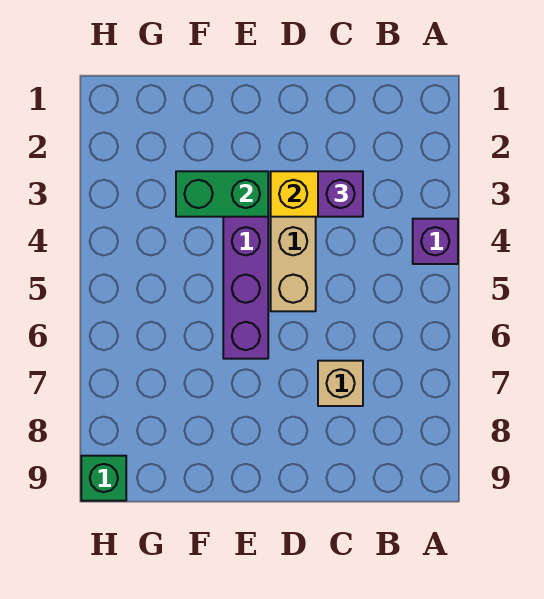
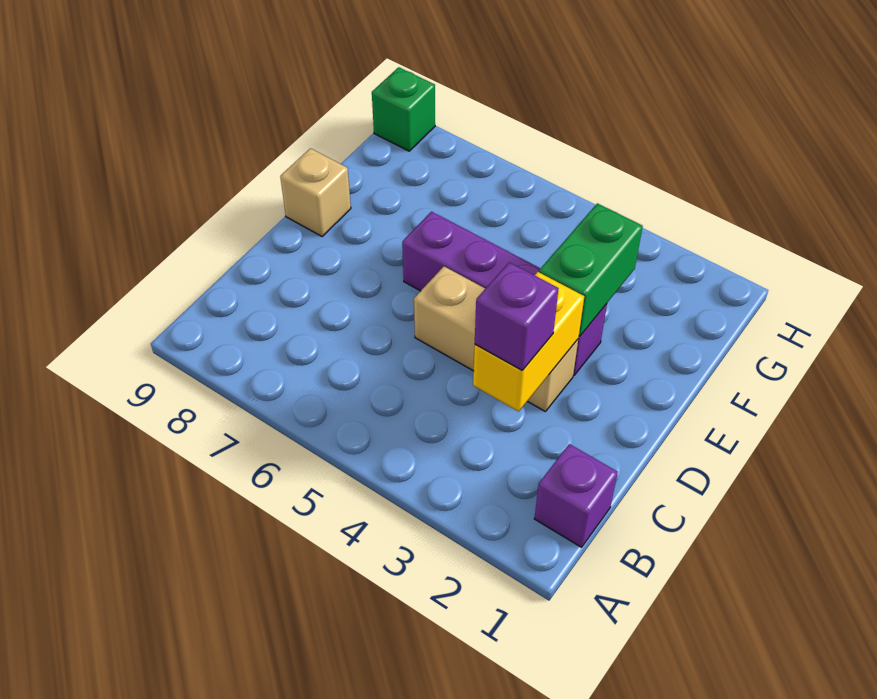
purple 1x1 brick [413,219,458,264] -> purple 1x1 brick moved to [534,444,618,547]
tan 1x1 brick [318,361,363,406] -> tan 1x1 brick moved to [280,148,351,237]

